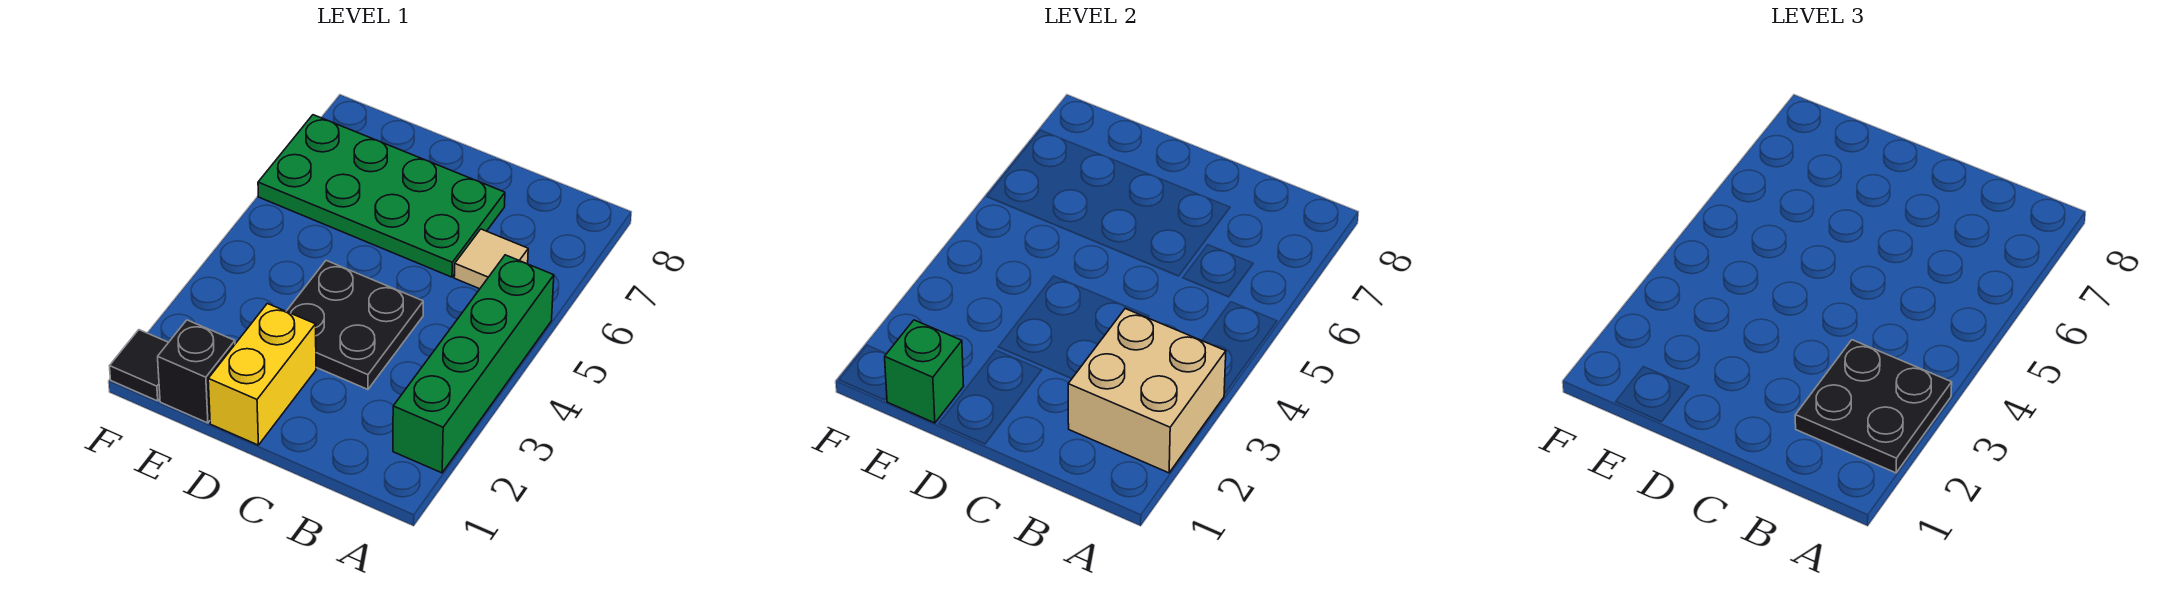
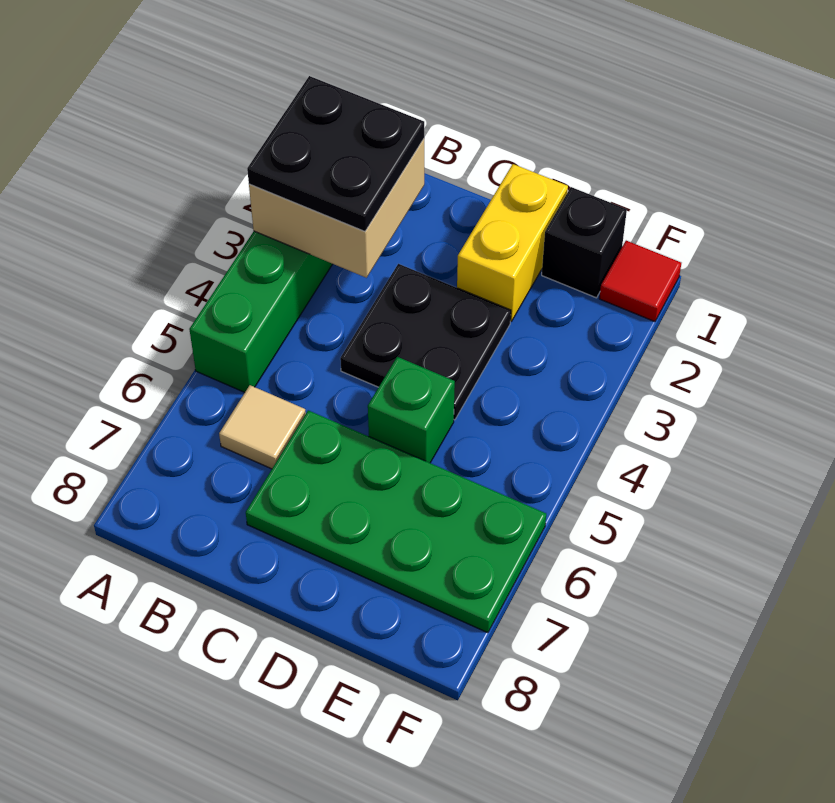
green 1x1 brick [885,320,964,423] -> green 1x1 brick moved to [368,357,455,463]
black 1x1 tile [110,330,169,401] -> red 1x1 tile [599,241,681,322]

